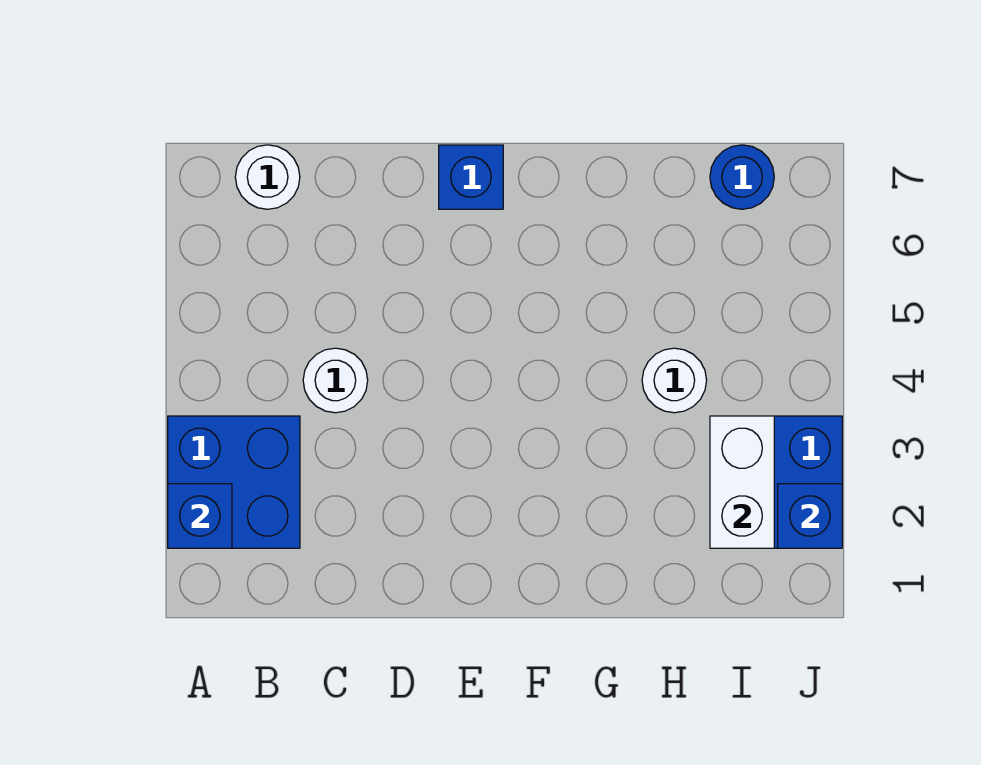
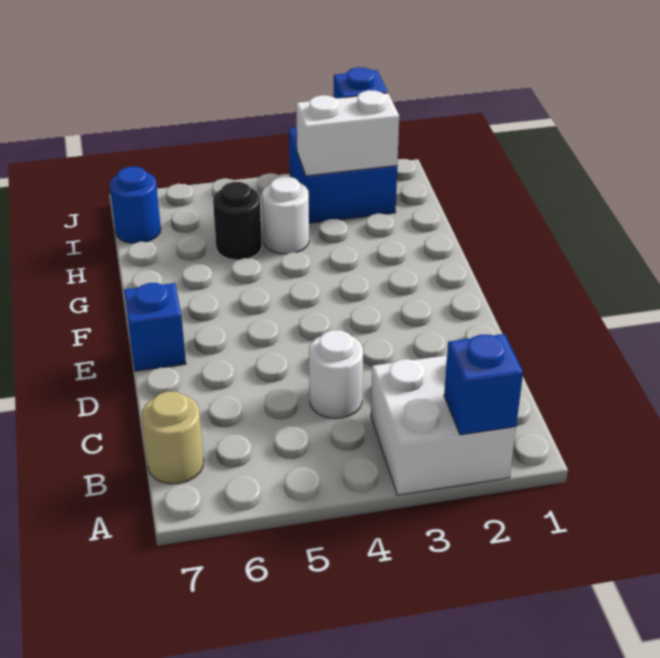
blue 2x2 brick [168,416,300,548] -> white 2x2 brick [371,355,516,495]
white 1x1 round brick [235,145,300,209] -> tan 1x1 round brick [142,391,204,484]
none -> black 1x1 round brick [213,182,262,260]

